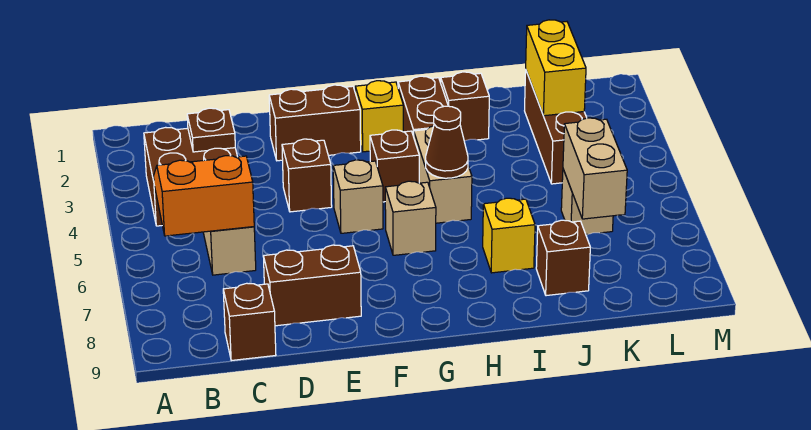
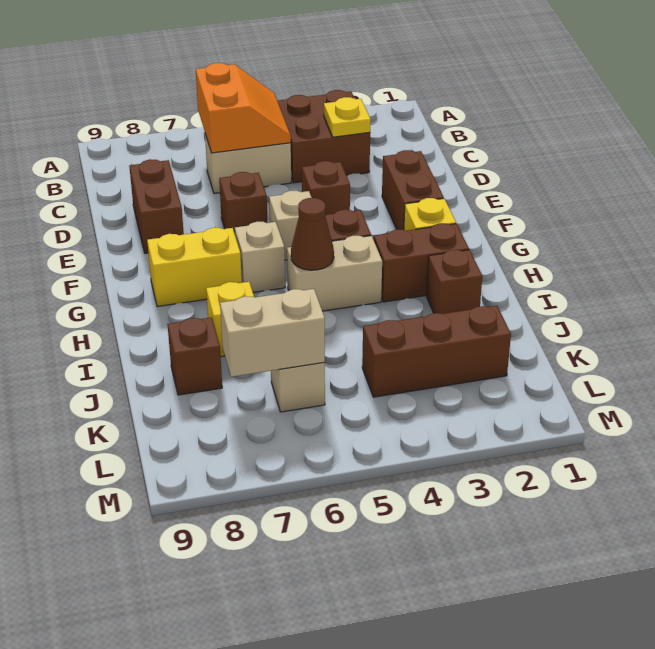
brown 1x1 plate [187,108,235,152] -> yellow 1x1 plate [324,97,371,137]
brown 1x1 brick [223,283,276,360] -> brown 1x1 brick moved to [219,172,268,234]
yellow 1x2 brick [526,20,586,116] -> yellow 1x2 brick moved to [147,228,242,307]

